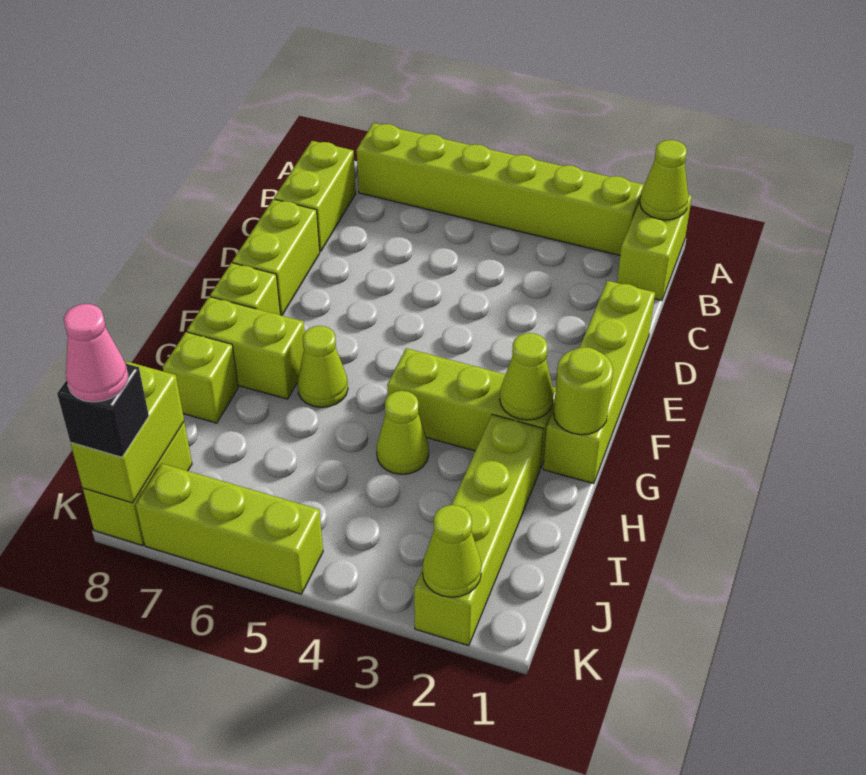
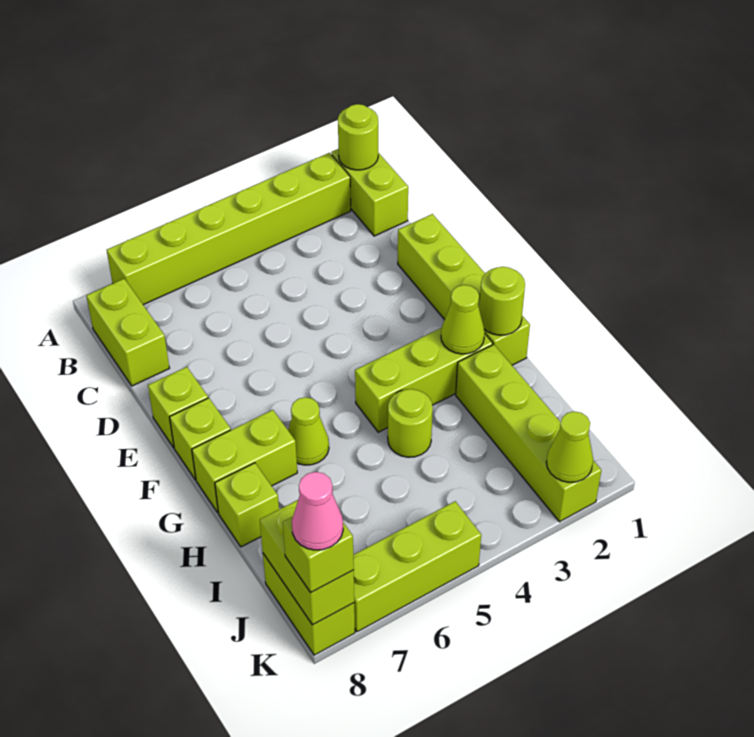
lime 1x1 cone [640,140,688,220] -> lime 1x1 round brick [338,104,378,170]
lime 1x2 brick [232,199,320,315] -> lime 1x1 brick [148,367,208,448]
lime 1x1 cone [377,391,429,474] -> lime 1x1 round brick [388,389,433,457]
black 1x1 brick [57,364,149,457] -> lime 1x1 brick [283,517,354,592]

